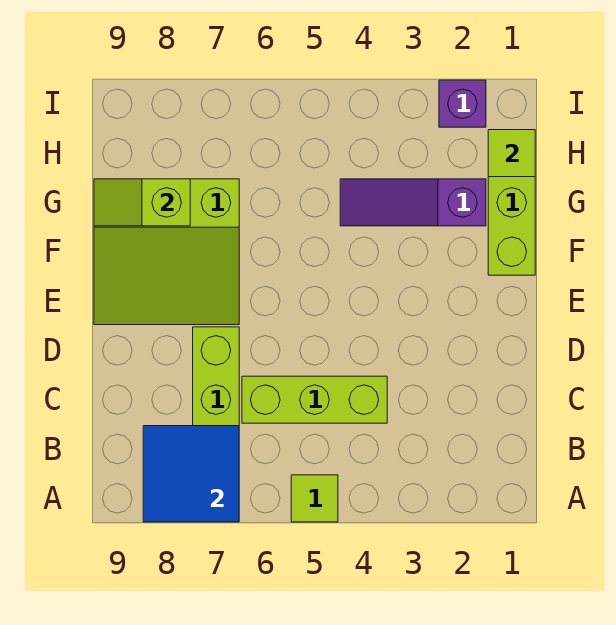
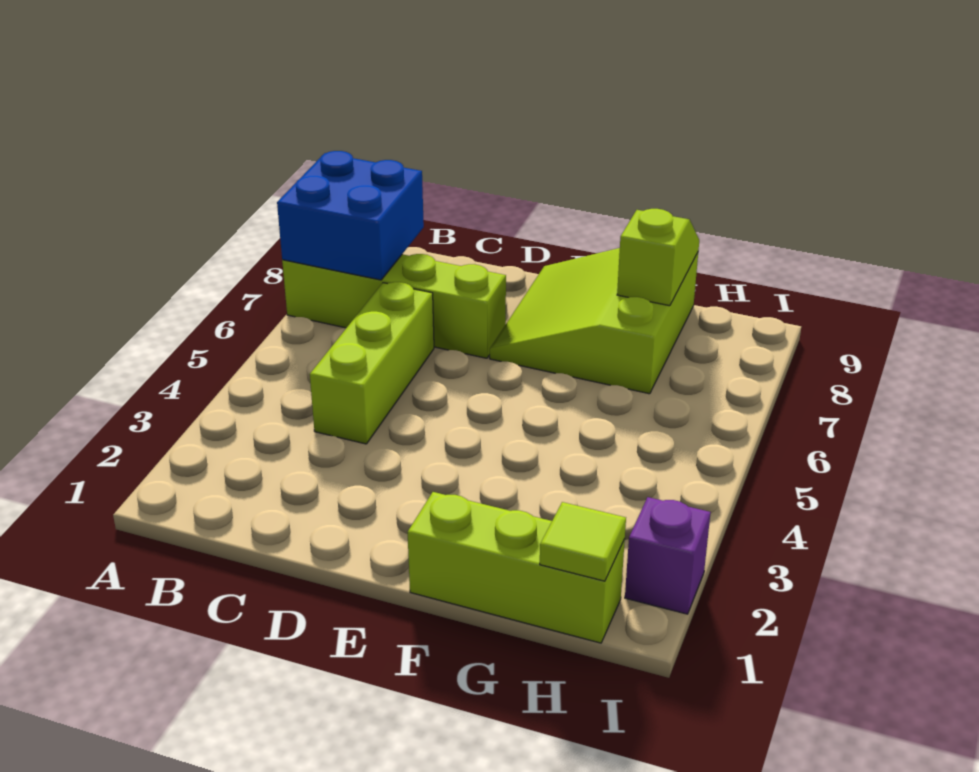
lime 1x1 tile [291,475,338,522] -> none
blue 2x2 tile [143,426,239,522] -> blue 2x2 brick [277,151,424,280]
purple 1x3 slope [340,179,486,226] -> none

